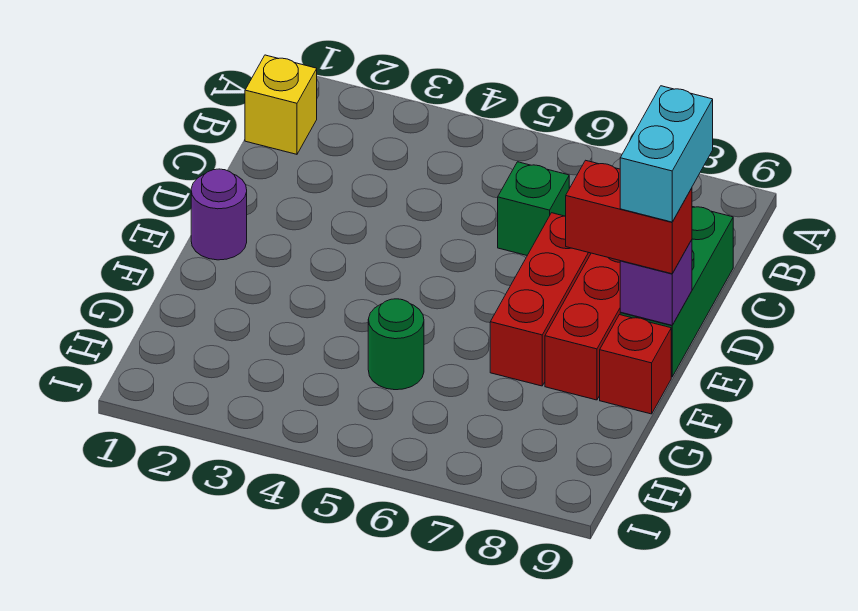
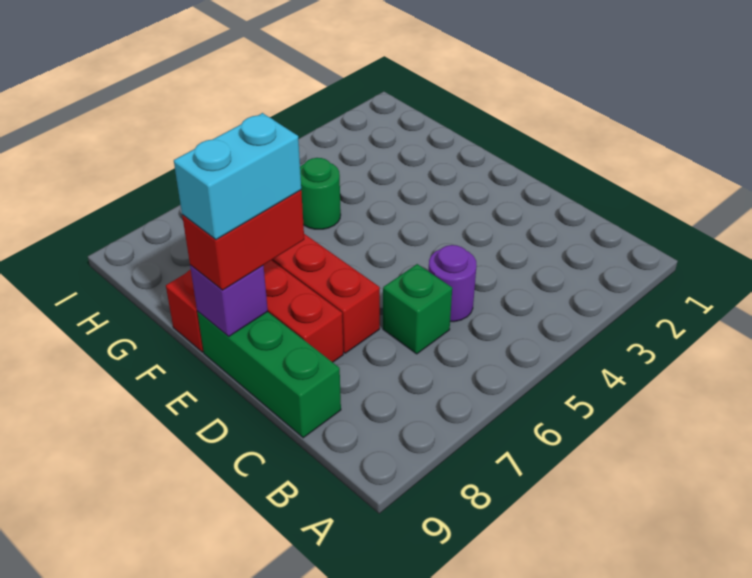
yellow 1x1 brick [245,55,317,154] -> none
cyan 1x2 brick [620,86,713,222] -> cyan 1x2 brick turned to [174,113,301,240]
purple 1x1 round brick [191,169,247,260] -> purple 1x1 round brick moved to [429,245,477,322]

